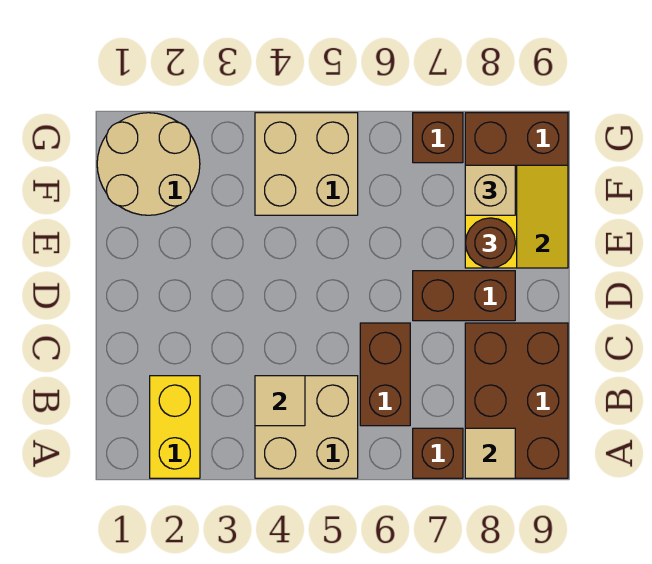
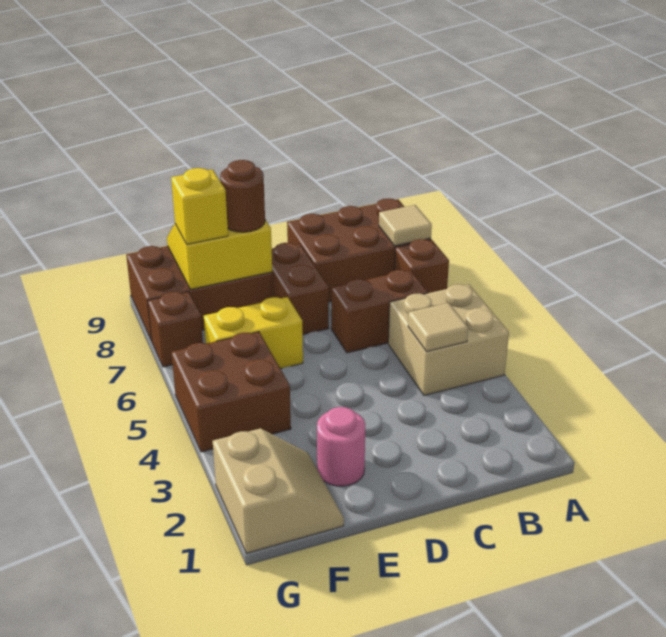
yellow 1x2 brick [150,376,200,478] -> yellow 1x2 brick moved to [204,297,303,369]
none -> pink 1x1 round brick [317,407,365,486]
tan 2x2 round brick [97,113,200,215] -> tan 2x2 slope [213,428,344,553]
tan 2x2 brick [255,113,358,215] -> brown 2x2 brick [171,332,291,452]
tan 1x1 brick [465,165,515,215] -> yellow 1x1 brick [171,168,228,244]

